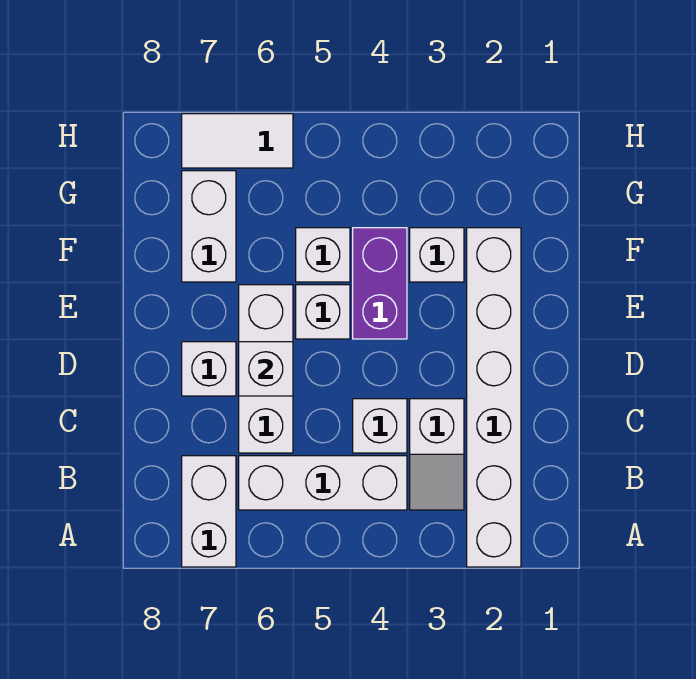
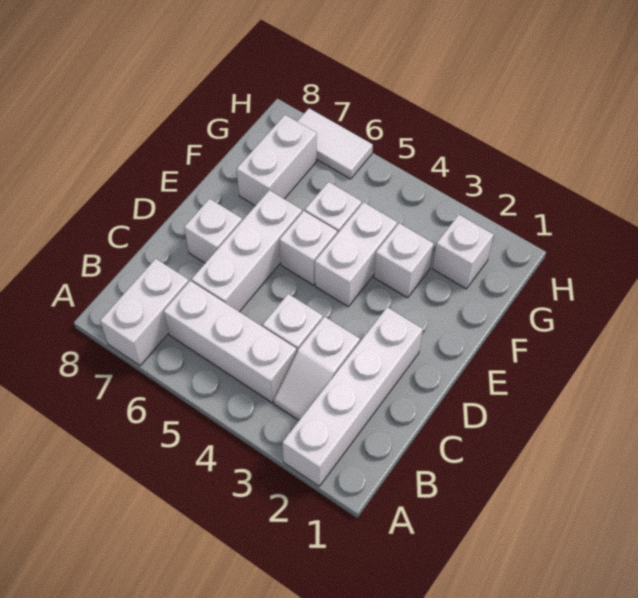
white 1x6 brick [467,228,521,567] -> white 1x4 brick [282,307,423,486]
white 1x1 brick [239,342,293,396] -> white 1x1 brick moved to [432,215,494,289]
purple 1x2 brick [353,228,407,339] -> white 1x2 brick [315,202,397,306]

